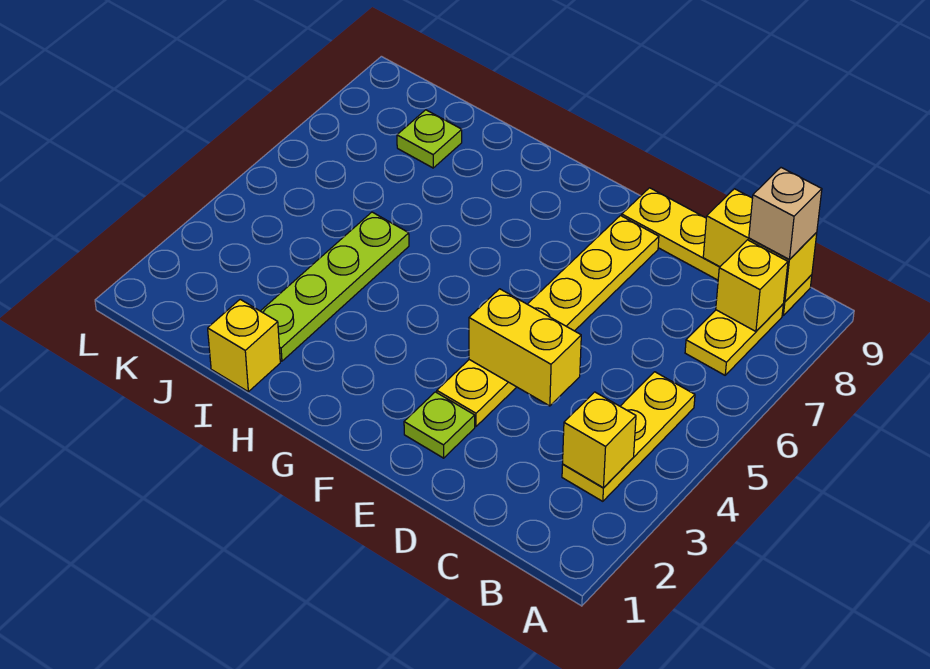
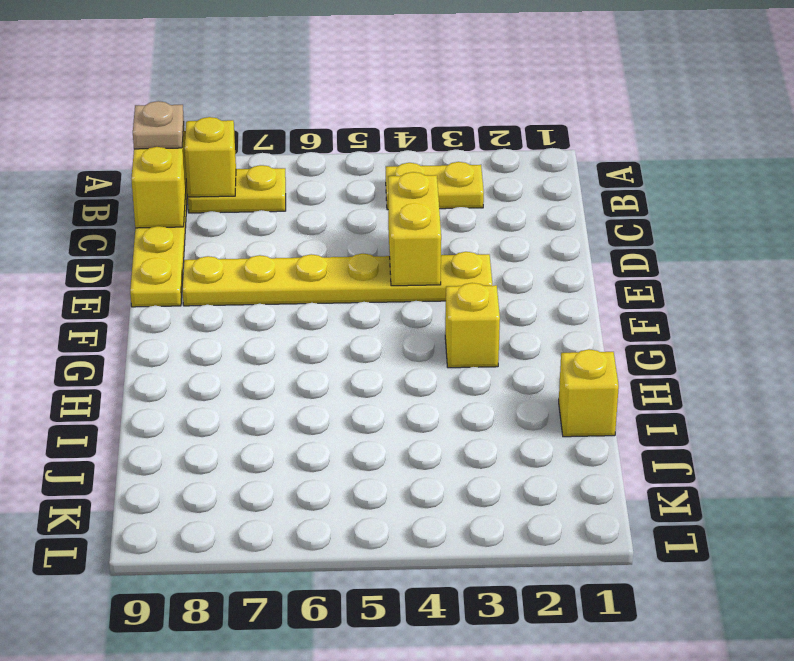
yellow 1x3 plate [562,372,695,501] -> yellow 1x2 plate [386,162,484,210]
yellow 1x1 brick [563,392,636,488] -> yellow 1x1 brick moved to [445,283,500,368]
tan 1x1 brick [749,168,822,259] -> tan 1x1 plate [133,101,184,149]
lime 1x1 plate [404,392,475,458] -> none
lime 1x4 plate [261,212,409,361] -> none
lime 1x1 plate [397,110,462,168] -> none

